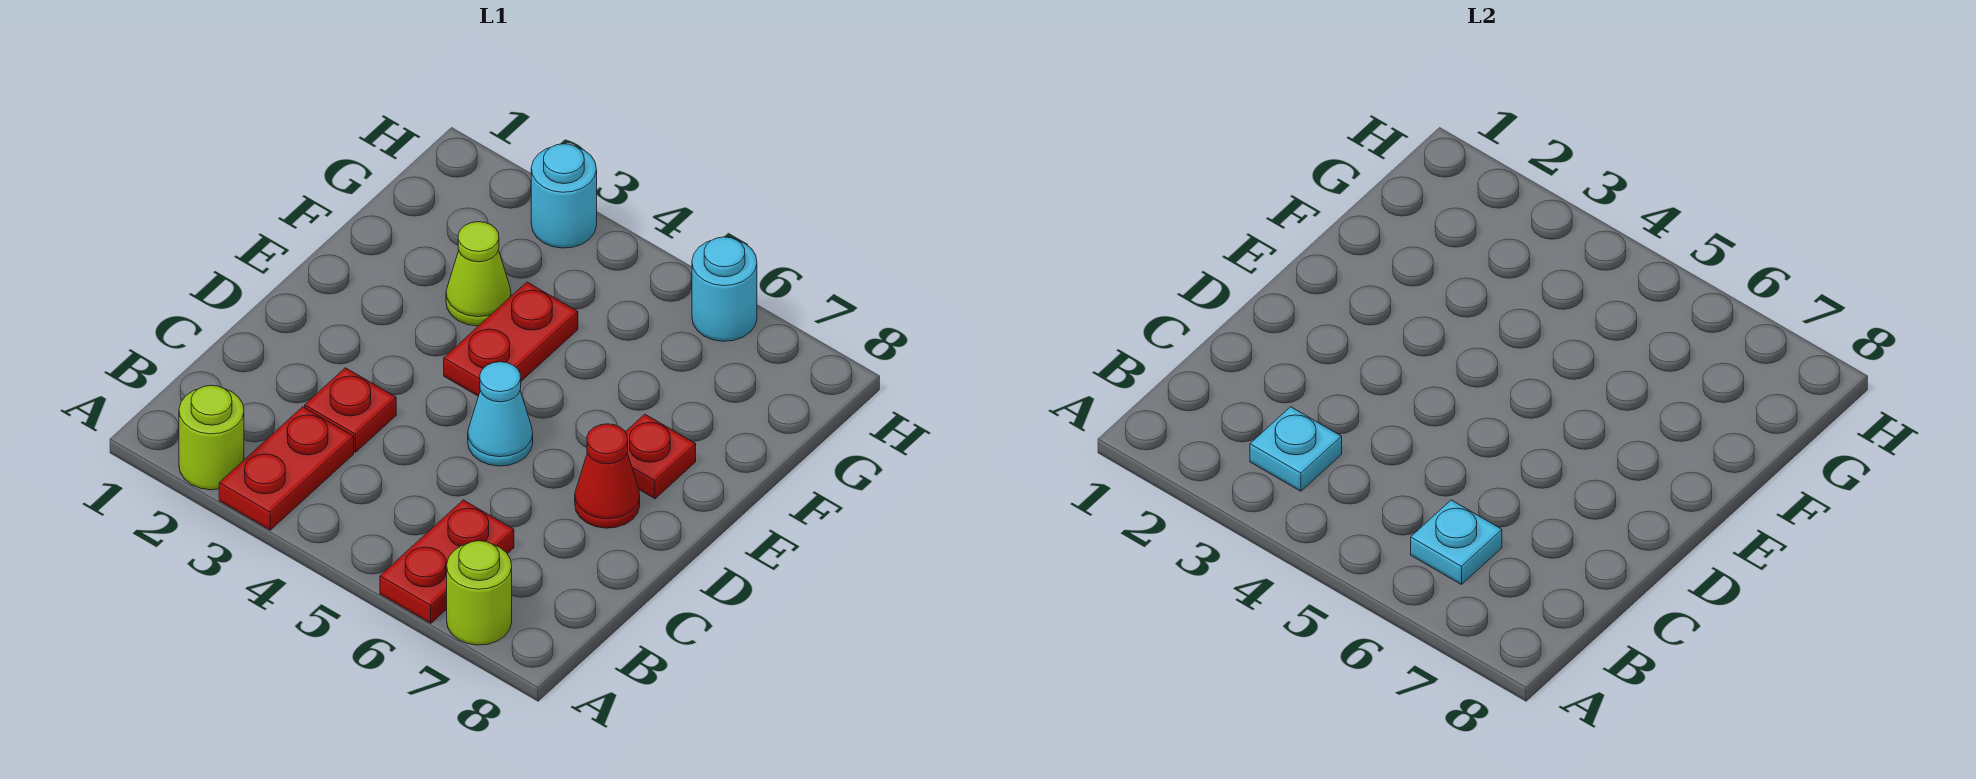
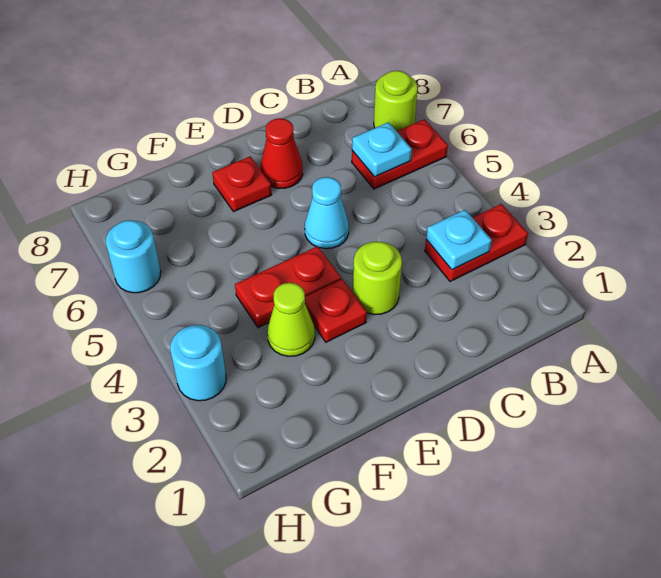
lime 1x1 round brick [179,385,244,490] -> lime 1x1 round brick moved to [353,242,402,315]
red 1x1 plate [305,368,396,452] -> red 1x1 plate moved to [305,279,367,342]

